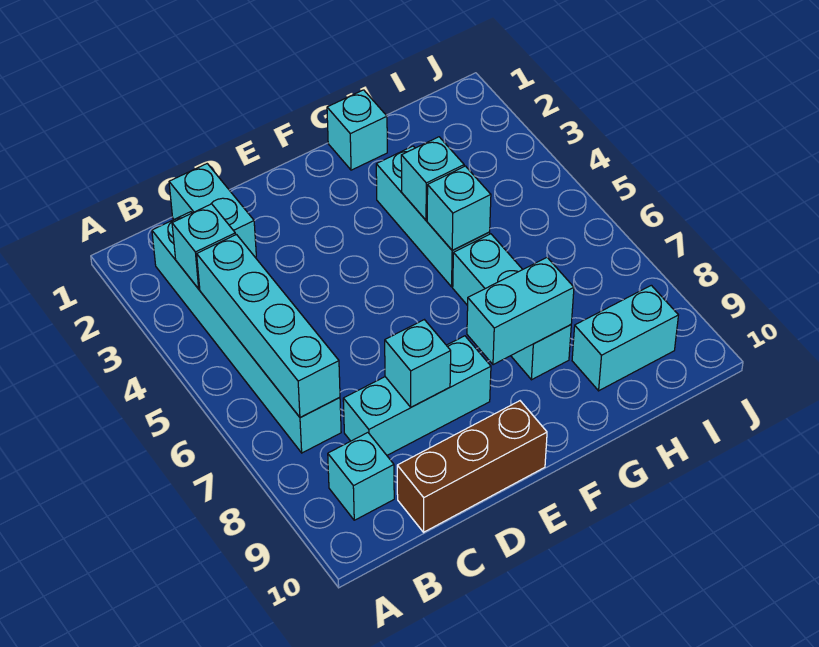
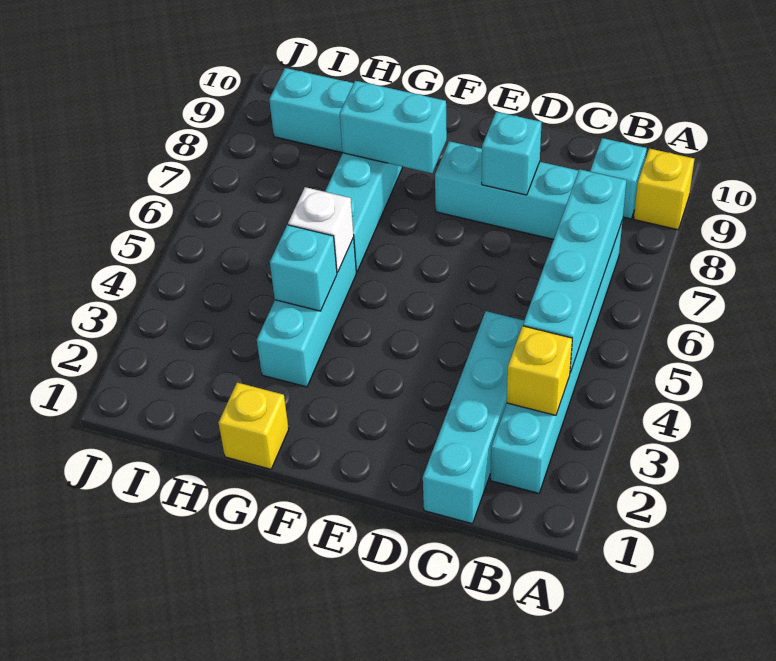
none -> yellow 1x1 brick [634,148,694,230]
cyan 1x1 brick [172,204,235,289] -> yellow 1x1 brick [507,326,572,415]
cyan 1x2 brick [169,164,256,257] -> cyan 1x4 brick [423,311,524,524]
brown 1x3 brick [397,401,547,532] -> none
cyan 1x1 brick [327,90,387,170] -> yellow 1x1 brick [218,383,289,469]
cyan 1x1 brick [427,166,491,250] -> white 1x1 brick [288,187,354,272]

